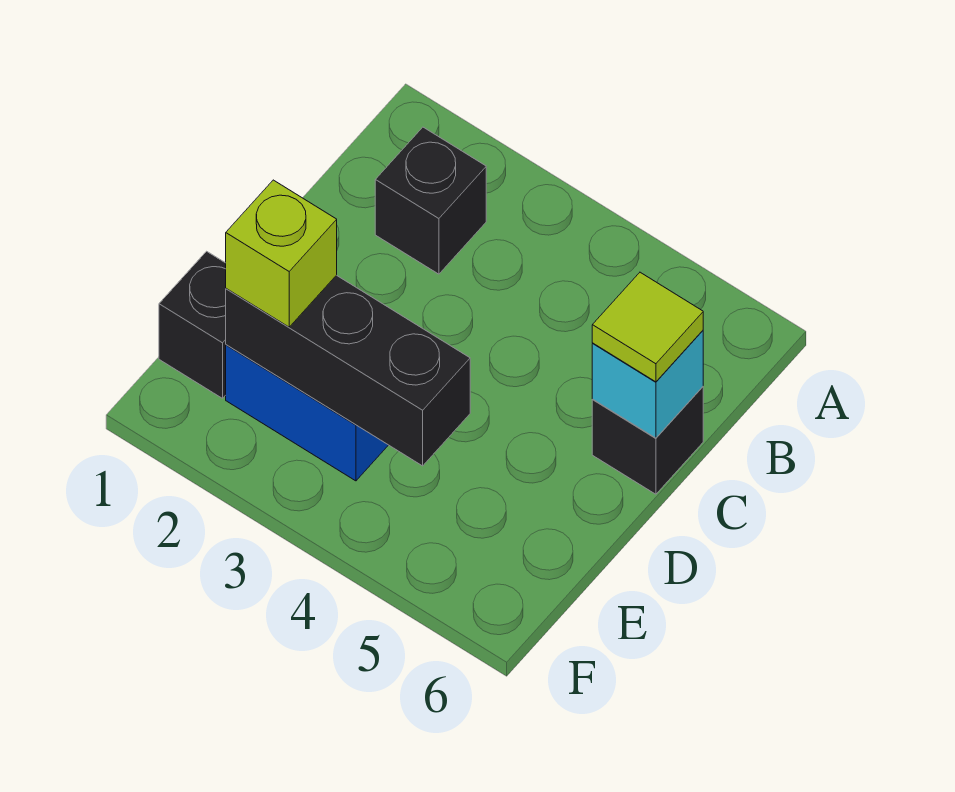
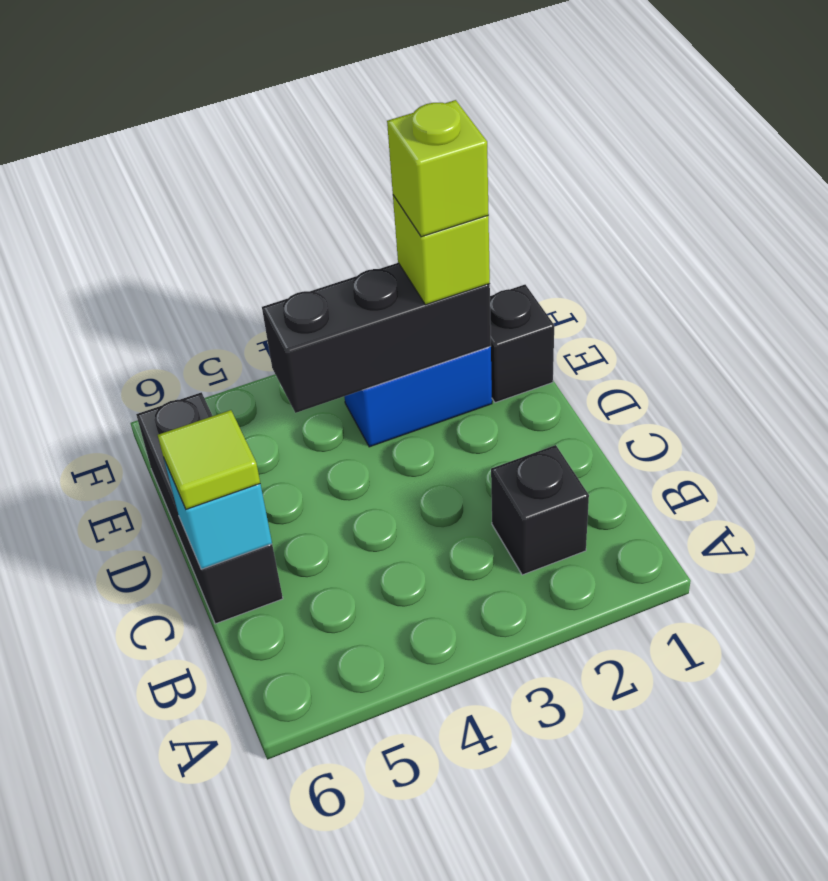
black 1x1 brick [592,387,703,494] -> black 1x3 brick [136,392,283,624]
none -> lime 1x1 brick [387,100,489,237]

